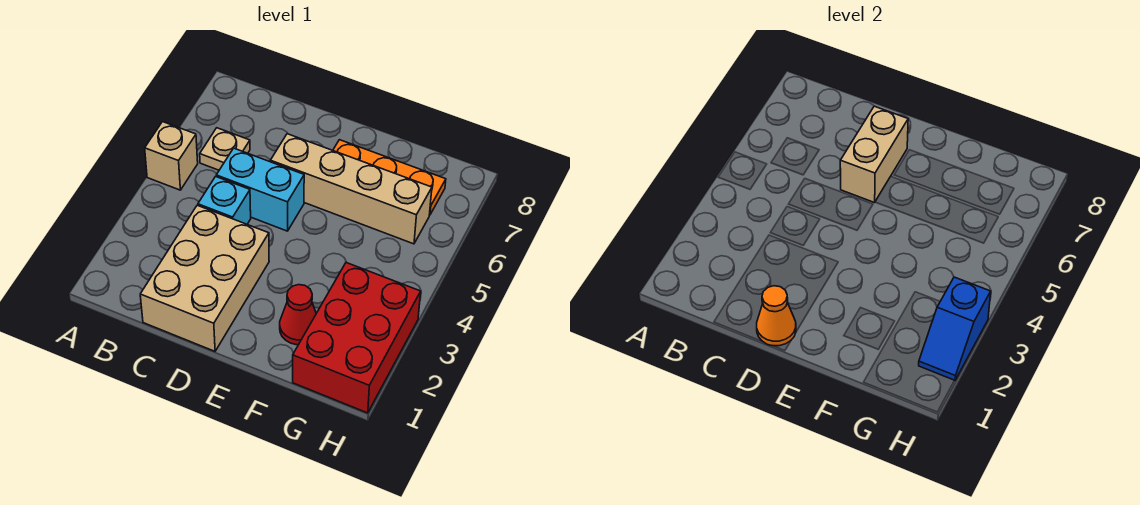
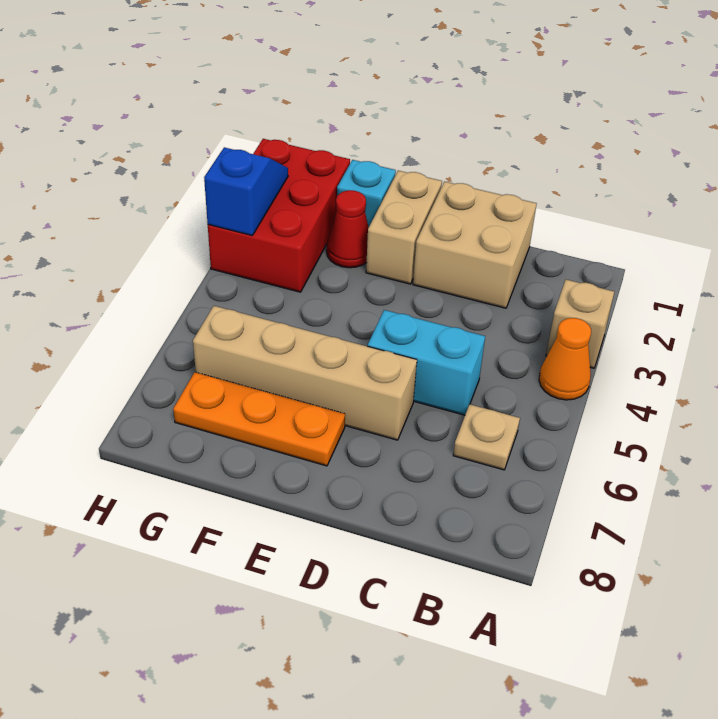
tan 1x1 brick [145,122,198,190] -> tan 1x1 brick moved to [546,280,614,368]
tan 2x3 brick [140,205,269,351] -> tan 2x2 brick [413,182,537,308]
cyan 1x1 brick [198,177,251,224] -> cyan 1x1 brick moved to [337,160,396,227]
orange 1x1 cone [757,286,796,346] -> orange 1x1 cone moved to [539,318,591,400]
tan 1x2 brick [840,106,908,203] -> tan 1x2 brick moved to [366,171,442,284]

